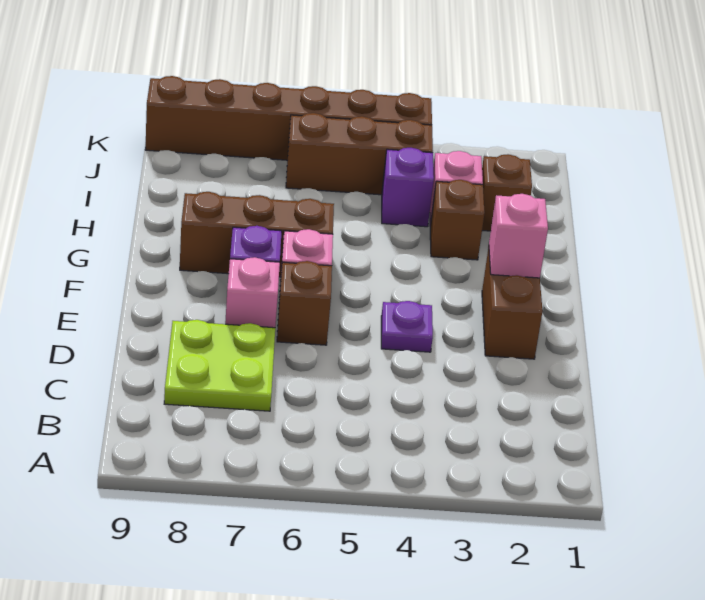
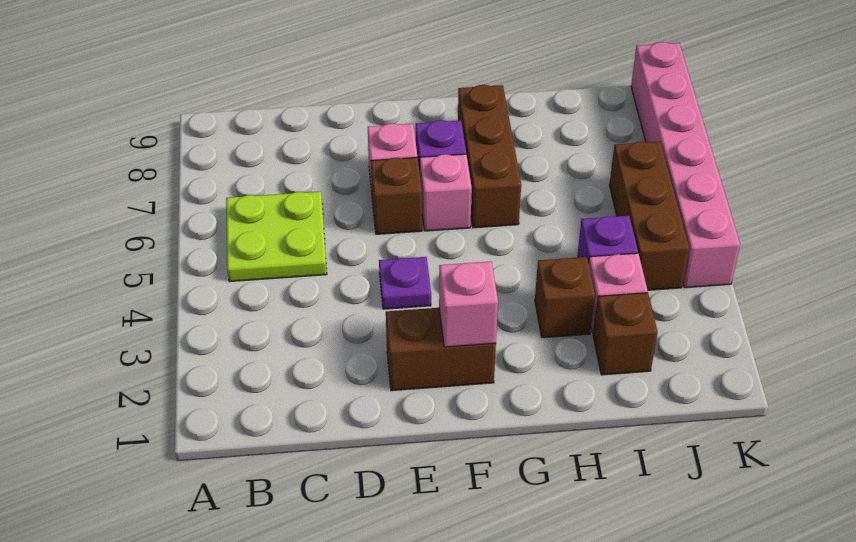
lime 2x2 plate [164,320,275,411] -> lime 2x2 plate moved to [226,191,327,282]
brown 1x6 brick [145,76,432,160] -> pink 1x6 brick [631,42,740,288]

